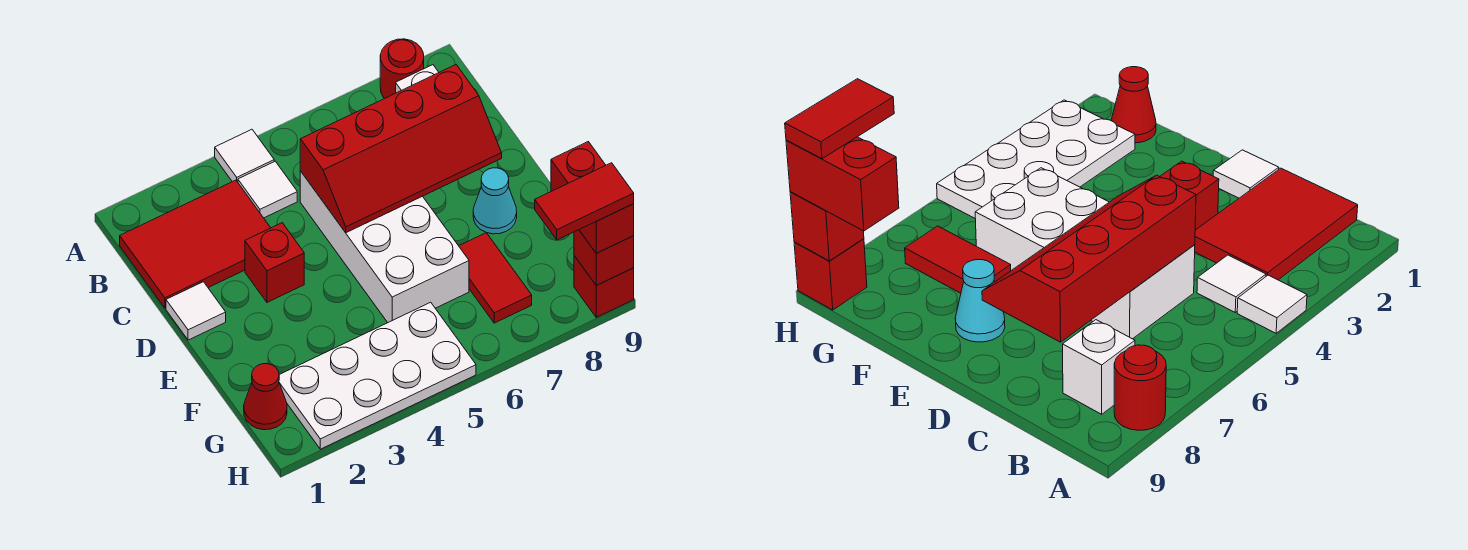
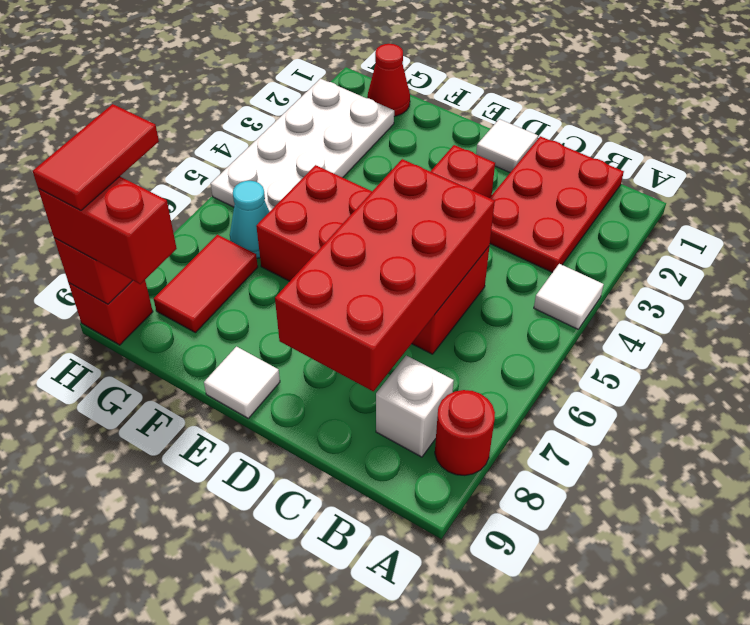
red 2x3 tile [120,180,270,308] -> red 2x3 plate [490,136,624,273]
white 1x1 tile [238,161,297,218] -> white 1x1 tile moved to [204,347,280,418]
white 2x4 brick [300,171,469,323] -> red 2x4 brick [256,165,489,354]
red 2x4 slope [300,65,502,233] -> red 2x4 brick [275,159,495,391]
cyan 1x1 cone [473,168,517,234] -> cyan 1x1 cone moved to [230,181,269,258]
red 1x2 tile [459,233,532,323] -> red 1x2 tile turned to [154,235,258,333]

